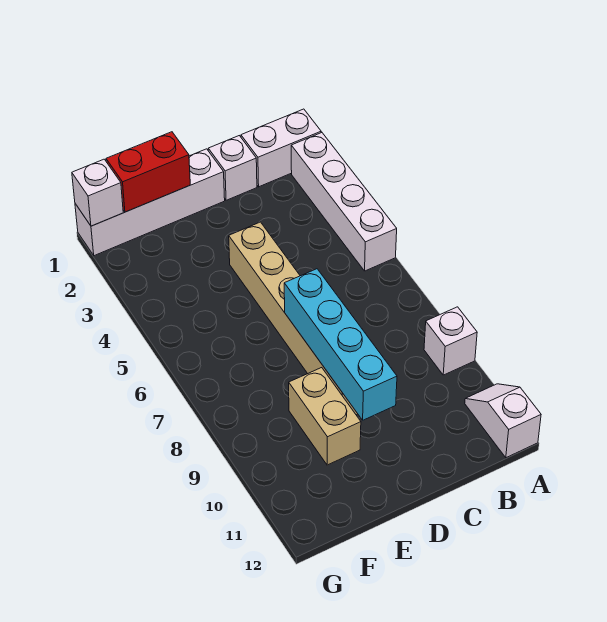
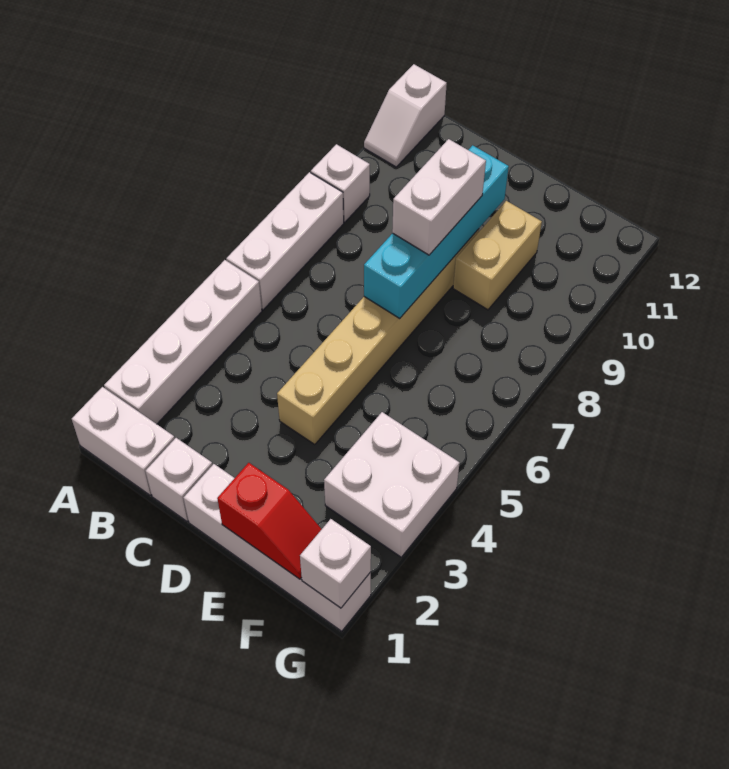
none -> white 1x3 brick [226,172,344,310]
none -> white 1x2 brick [392,139,486,255]
red 1x2 brick [106,132,190,212] -> red 1x2 slope [217,463,322,579]
none -> white 2x2 brick [324,412,459,557]

